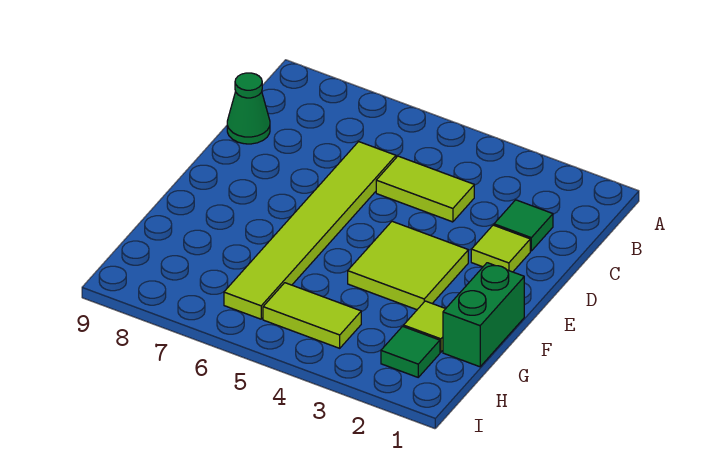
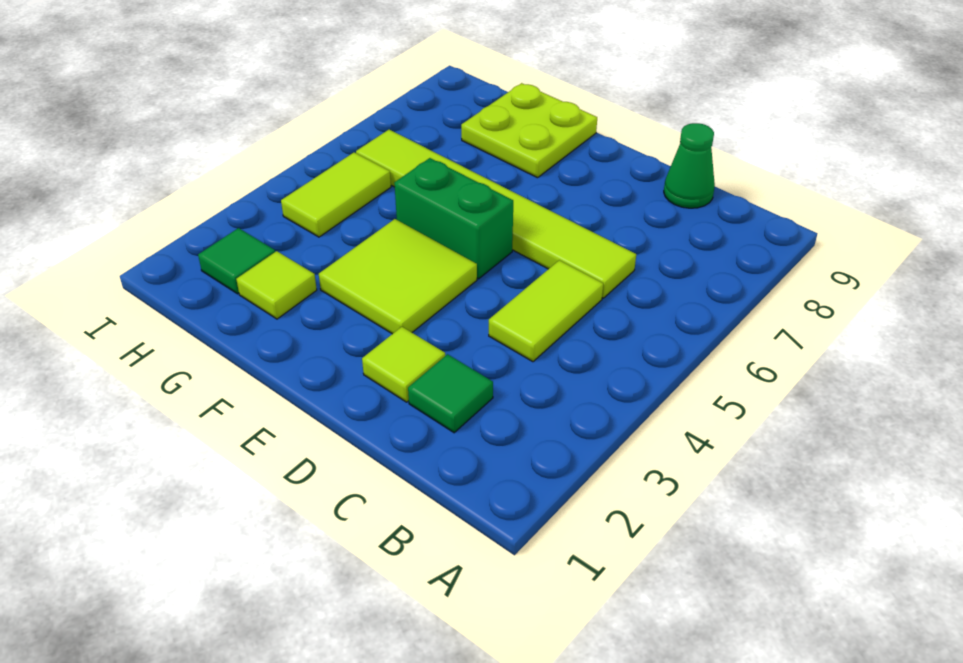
green 1x2 brick [443,263,524,367] -> green 1x2 brick moved to [394,158,513,279]
none -> lime 2x2 plate [461,83,597,178]

